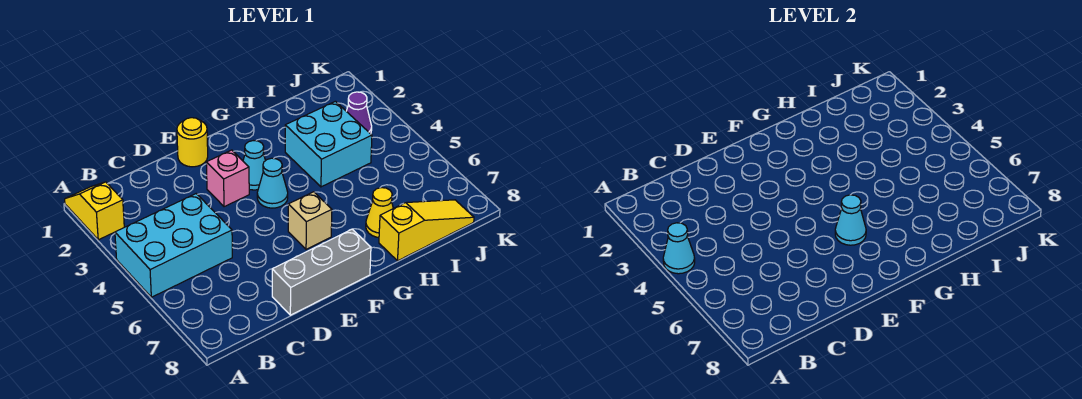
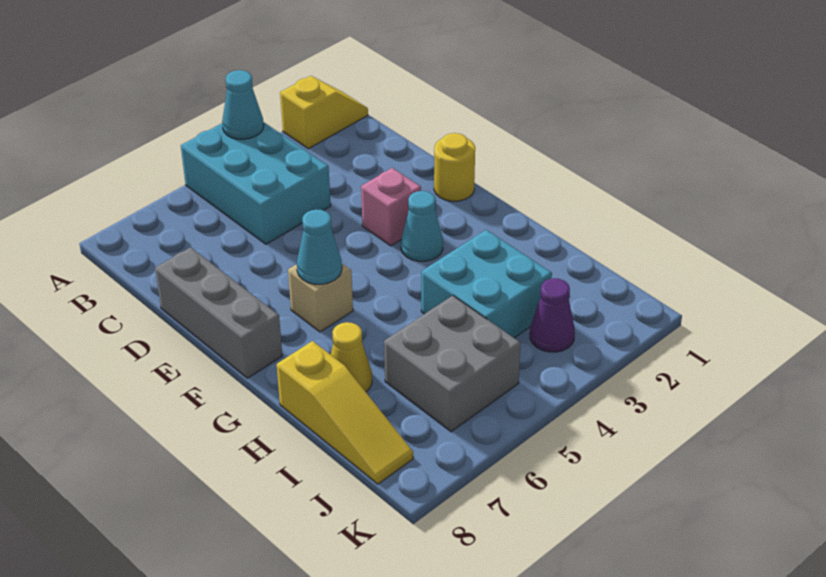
cyan 1x1 cone [257,158,288,208] -> none
none -> grey 2x2 brick [384,296,521,432]

